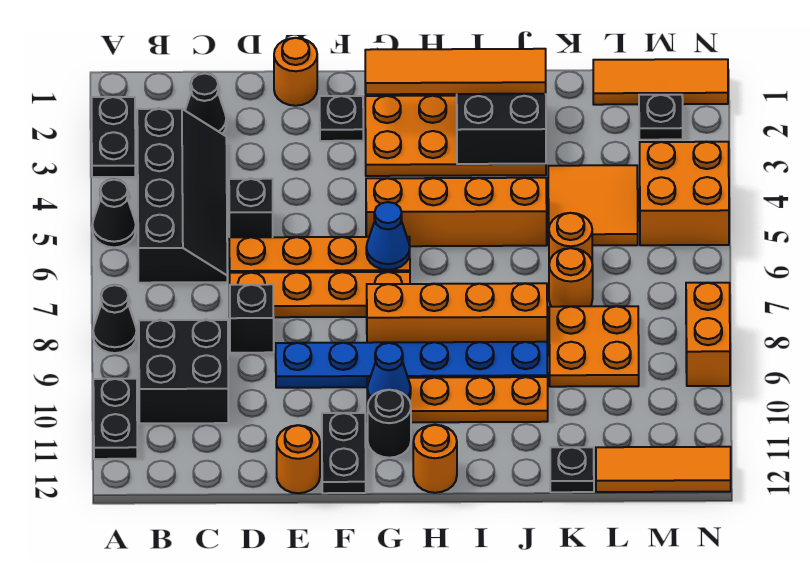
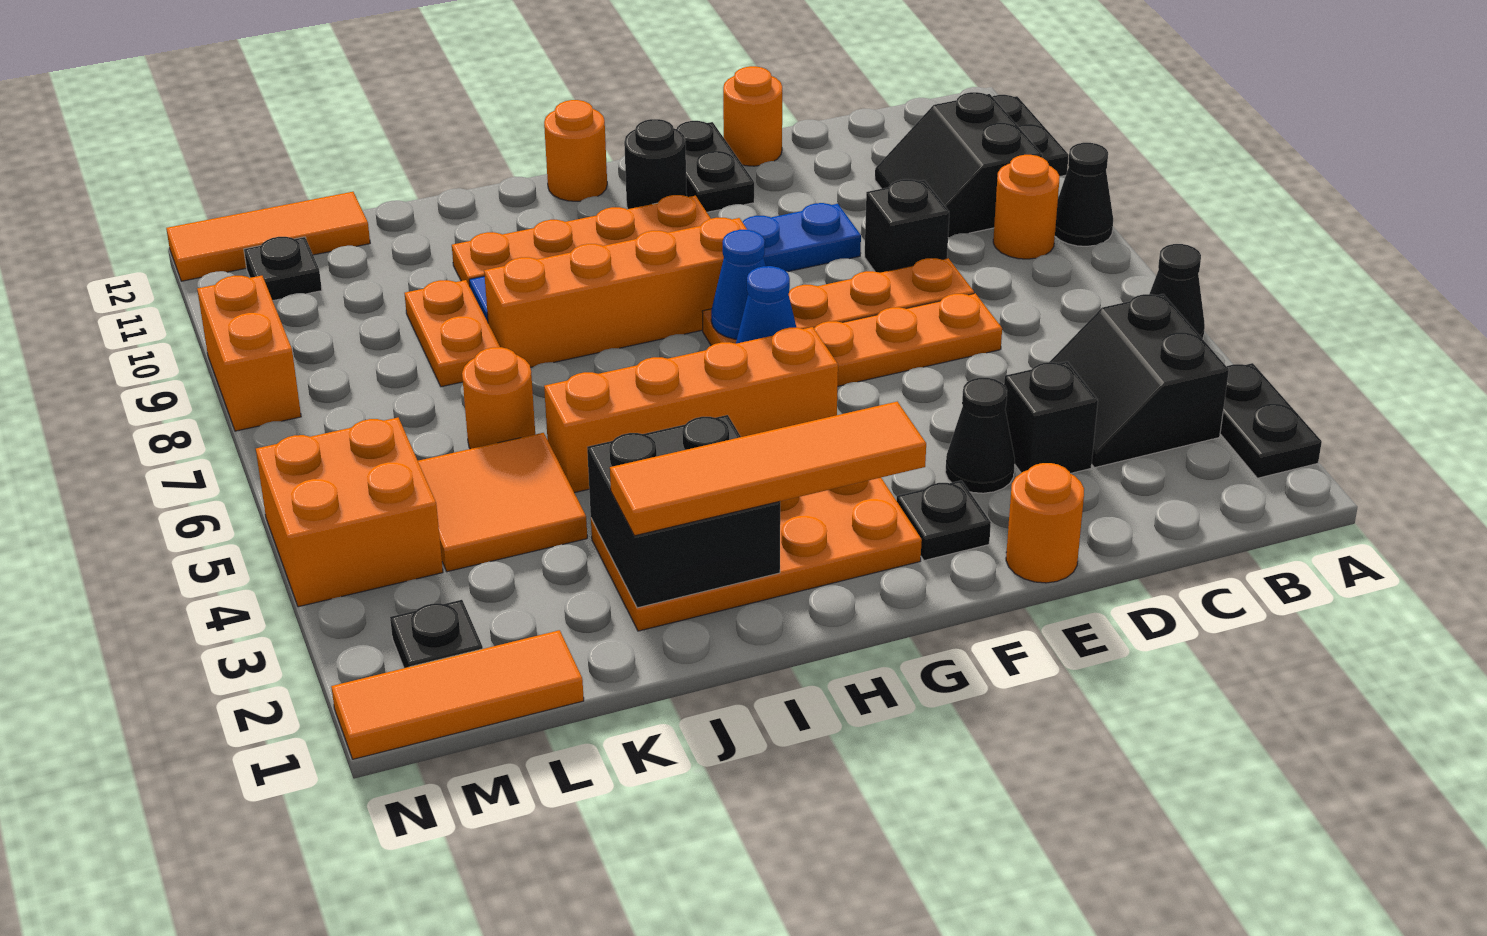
black 2x4 slope [137,109,227,283] -> black 2x2 slope [1050,294,1229,468]
black 2x2 brick [139,320,228,423] -> black 2x2 slope [875,92,1042,238]
black 1x1 cone [185,73,226,134] -> black 1x1 cone moved to [945,378,1015,493]
black 1x1 brick [229,179,273,237] -> black 1x1 brick moved to [1004,361,1098,473]
blue 1x1 cone [367,343,411,400] -> blue 1x1 cone moved to [711,229,766,339]
orange 1x1 round brick [549,248,593,307] -> orange 1x1 round brick moved to [993,155,1060,259]
orange 2x2 plate [549,306,639,387] -> orange 1x2 plate [405,280,500,387]
black 1x1 plate [550,447,594,492] -> black 1x1 plate moved to [244,237,322,301]

